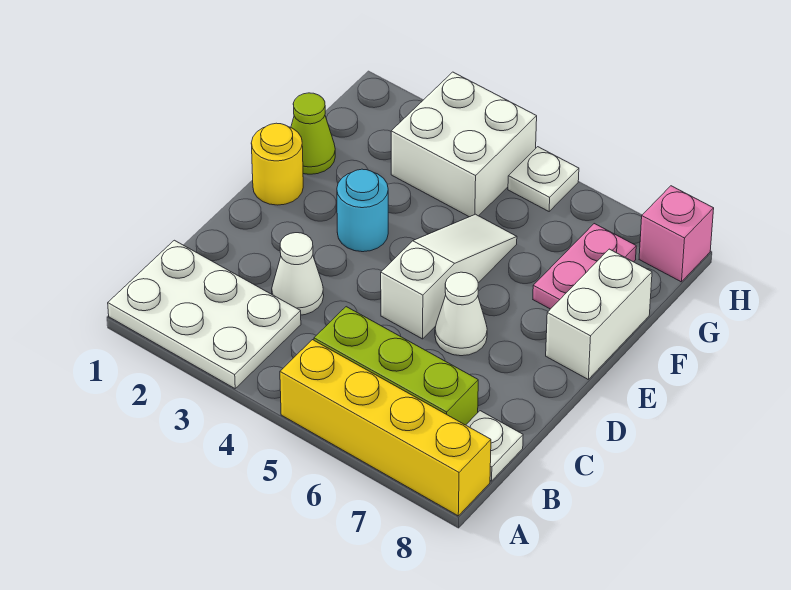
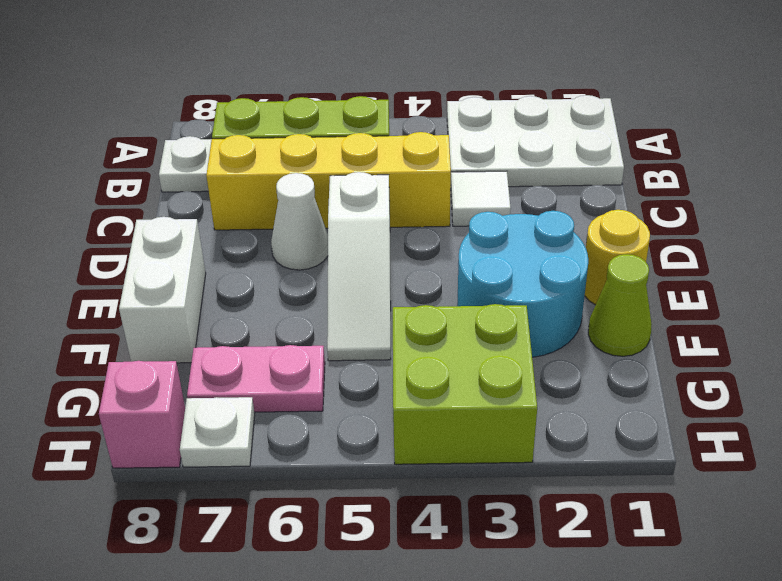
yellow 1x4 brick [280,340,491,516] -> yellow 1x4 brick moved to [206,132,451,230]
white 1x1 cone [272,233,324,315] -> white 1x1 tile [451,171,511,226]
cyan 1x1 round brick [337,169,388,252] -> cyan 2x2 round brick [457,211,588,357]
pink 1x2 plate [533,224,636,309] -> pink 1x2 plate turned to [187,345,325,412]
white 2x2 brick [391,72,537,217] -> lime 2x2 brick [393,304,537,464]
white 1x1 plate [508,147,579,211] -> white 1x1 plate moved to [180,397,255,467]

